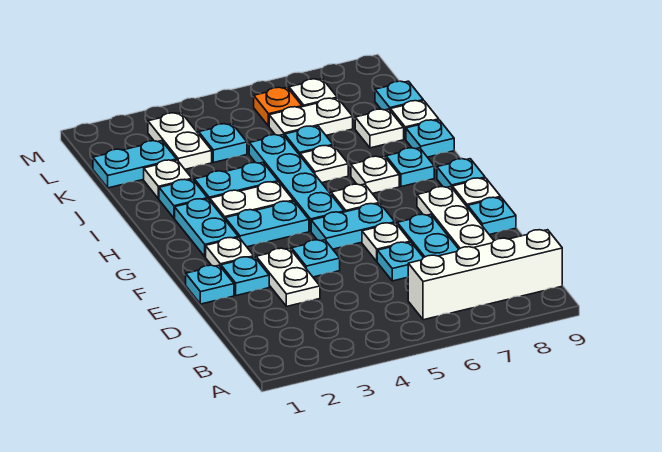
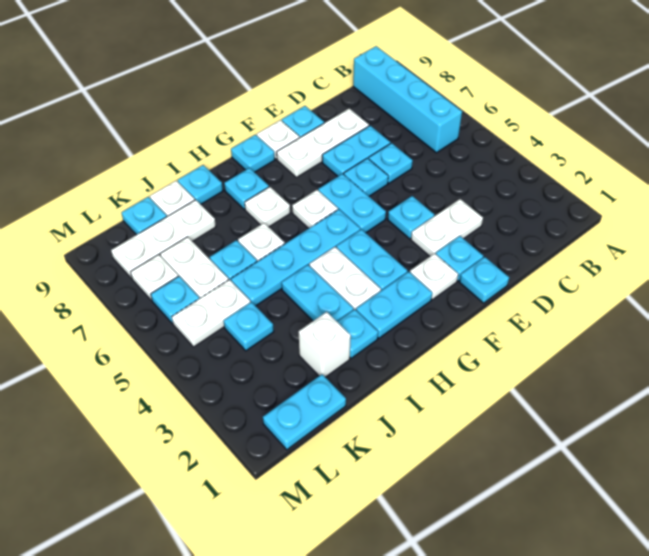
white 1x4 brick [408,230,562,320] -> cyan 1x4 brick [353,46,462,153]
white 1x1 plate [362,223,410,261] -> cyan 1x1 plate [344,158,388,196]
white 1x1 plate [144,160,192,199] -> white 1x1 brick [299,312,351,377]
white 1x1 plate [355,109,404,148] -> white 1x3 plate [111,200,216,278]
cyan 1x2 plate [93,141,176,188] -> cyan 1x2 plate turned to [263,374,346,450]
white 1x2 plate [148,113,212,169] -> white 1x2 plate moved to [172,280,250,347]
orange 1x1 plate [254,87,302,126] -> cyan 1x1 plate [151,276,199,323]

